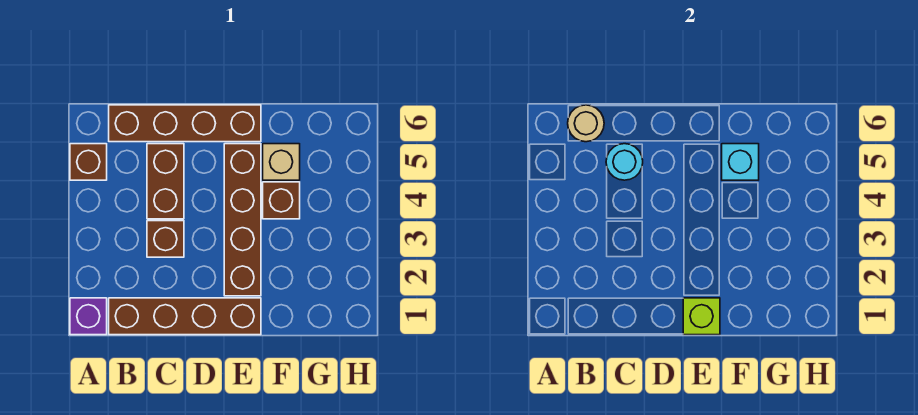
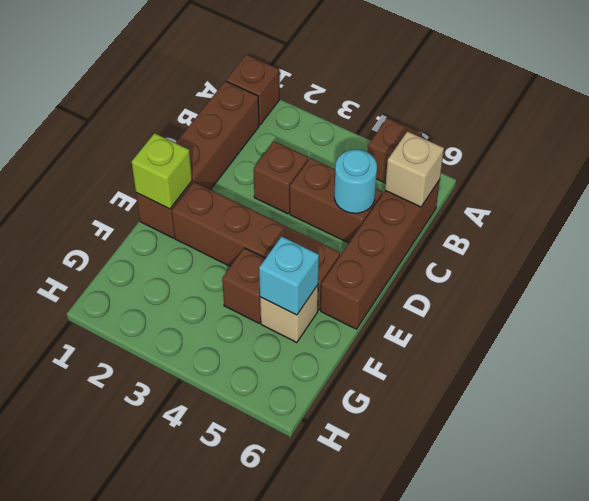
purple 1x1 brick [70,298,107,335] -> brown 1x1 brick [226,55,280,125]
tan 1x1 round brick [568,105,604,142] -> tan 1x1 brick [385,131,444,207]

